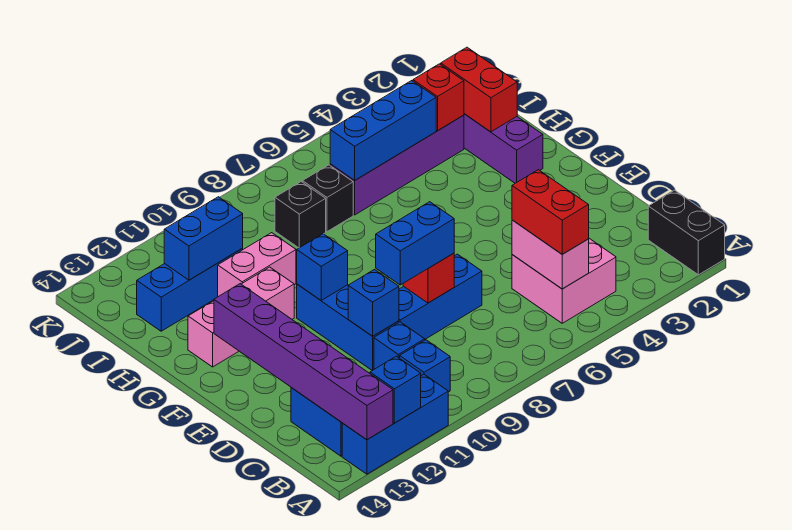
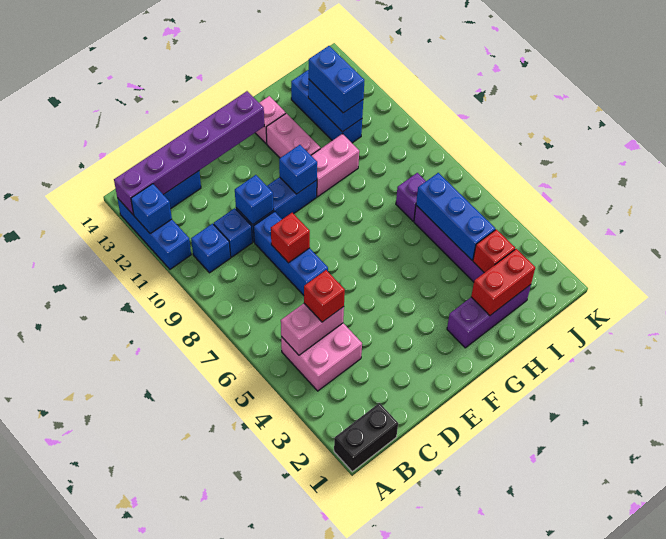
red 1x2 brick [512,170,589,254] -> red 1x1 brick [304,270,345,322]
blue 1x2 brick [376,202,454,285] -> blue 1x2 brick moved to [309,46,364,113]
pink 1x2 brick [218,233,296,297] -> pink 1x2 brick turned to [311,134,359,197]
black 1x1 brick [303,165,353,232] -> purple 1x1 brick [396,173,426,221]
black 1x1 brick [275,182,326,248] -> none

